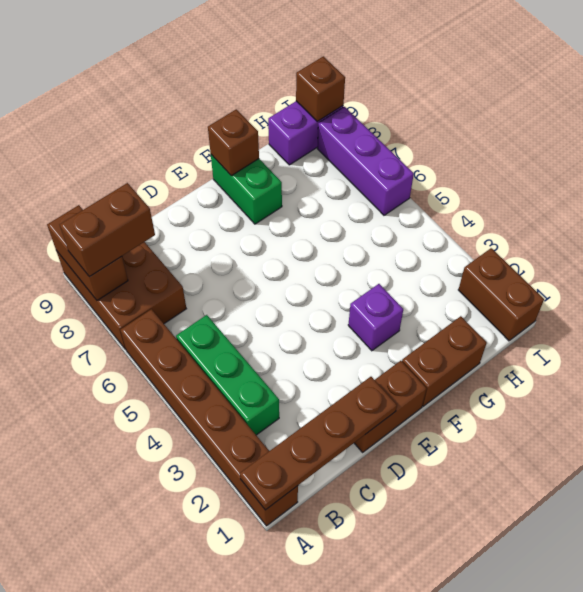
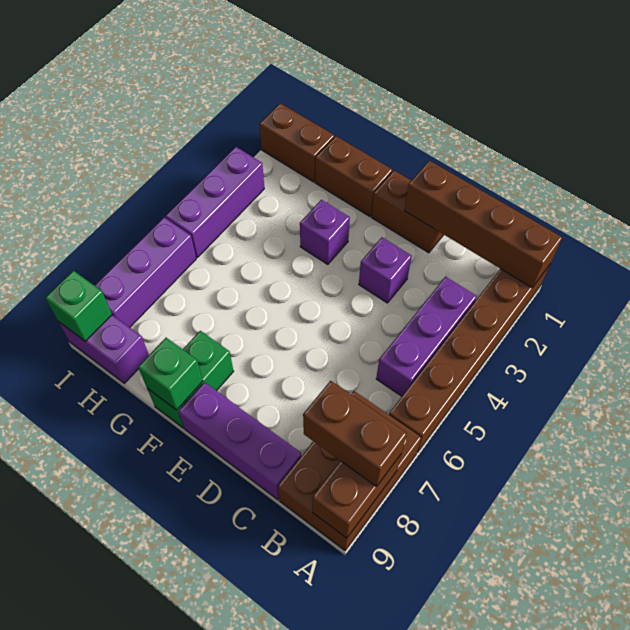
brown 1x4 plate [240,377,397,510] -> brown 1x4 brick [404,160,562,288]
green 1x3 brick [176,315,279,435] -> purple 1x3 brick [376,277,477,396]
none -> purple 1x3 brick [178,382,302,500]
none -> purple 1x1 brick [359,237,412,303]
brown 1x1 brick [208,109,259,176] -> green 1x1 brick [138,338,203,410]
brown 1x2 brick [458,248,544,341] -> brown 1x2 brick turned to [259,103,334,182]
none -> purple 1x3 brick [165,147,264,257]
brown 1x1 brick [296,56,345,122] -> green 1x1 brick [45,271,112,342]

